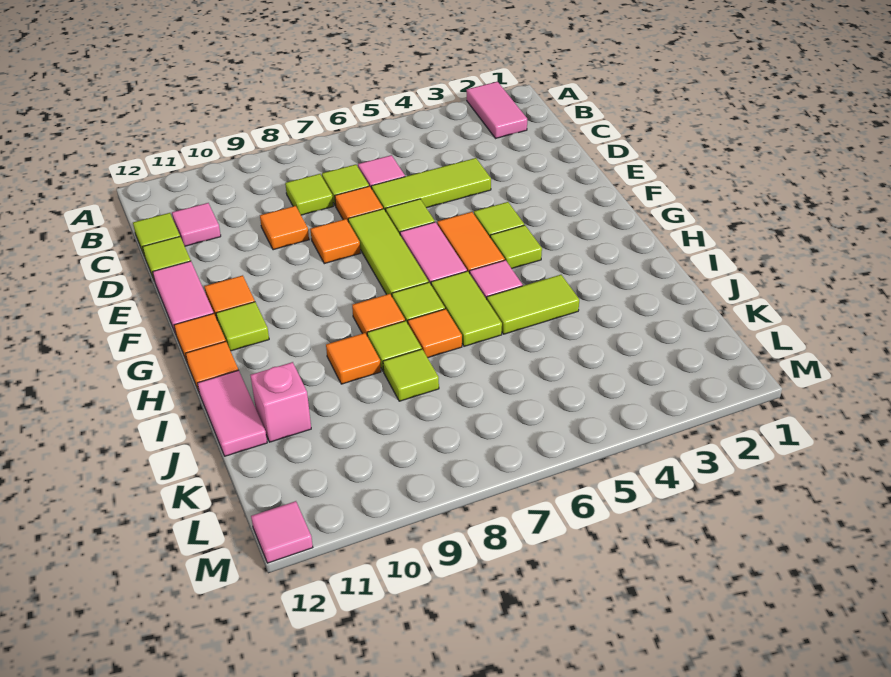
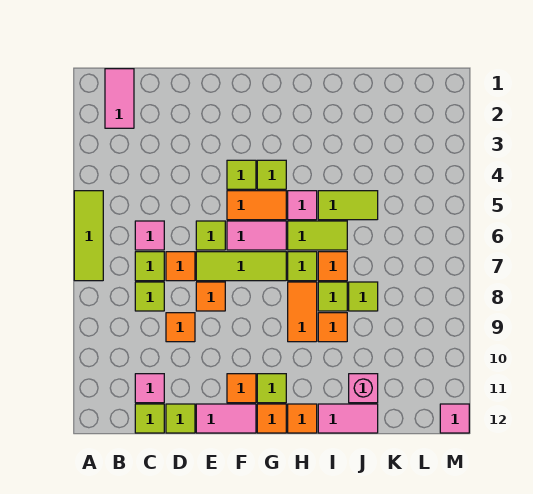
pink 1x2 tile [467,82,527,139] -> pink 1x2 tile turned to [105,69,134,128]
lime 1x3 tile [371,158,491,211] -> lime 1x3 tile moved to [74,191,103,281]
orange 1x1 tile [352,294,405,337] -> orange 1x2 tile [288,282,317,342]
lime 1x2 tile [487,275,579,334] -> lime 1x2 tile turned to [318,191,378,220]

